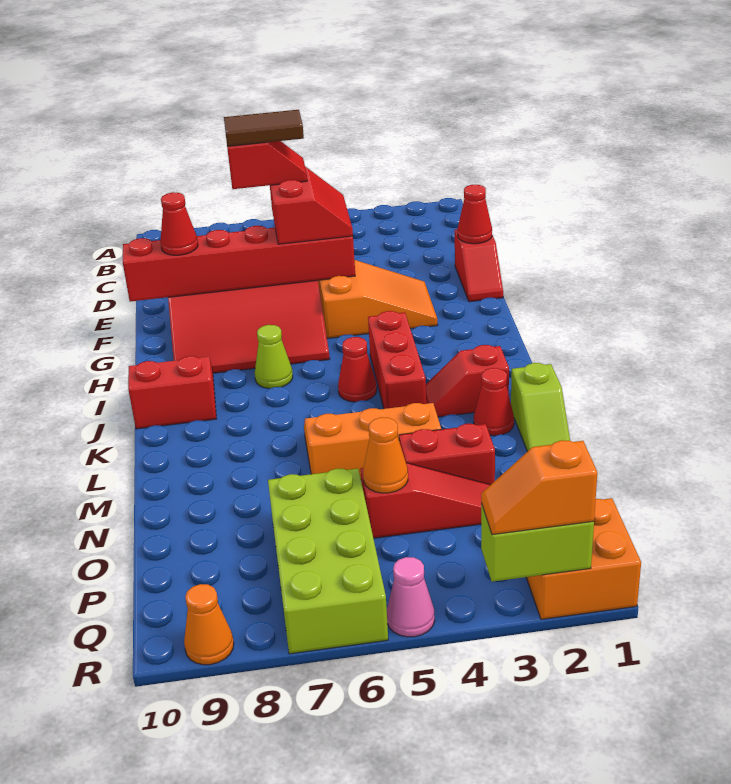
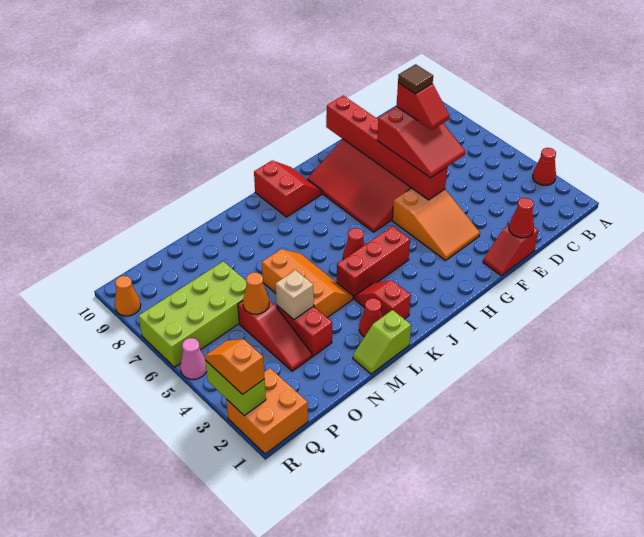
red 2x2 slope [270,167,353,244] -> red 2x3 slope [377,107,465,178]
brown 1x2 tile [224,110,304,146] -> brown 1x1 tile [398,64,433,94]
red 1x1 cone [160,192,198,255] -> red 1x1 cone moved to [533,148,556,185]
lime 1x1 cone [255,325,293,389] -> none
none -> tan 1x1 brick [276,270,314,319]

